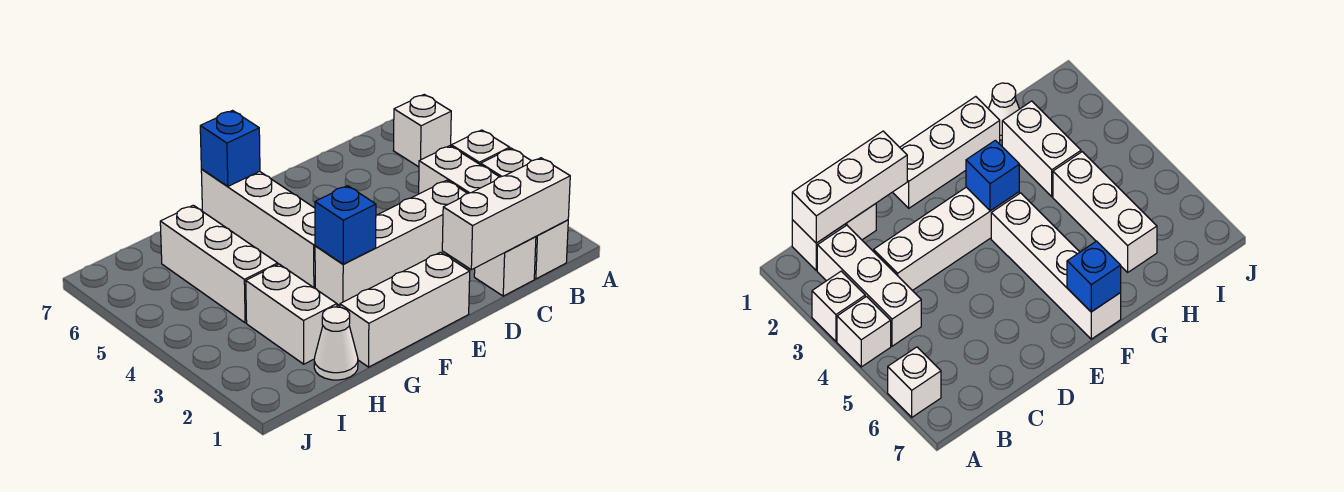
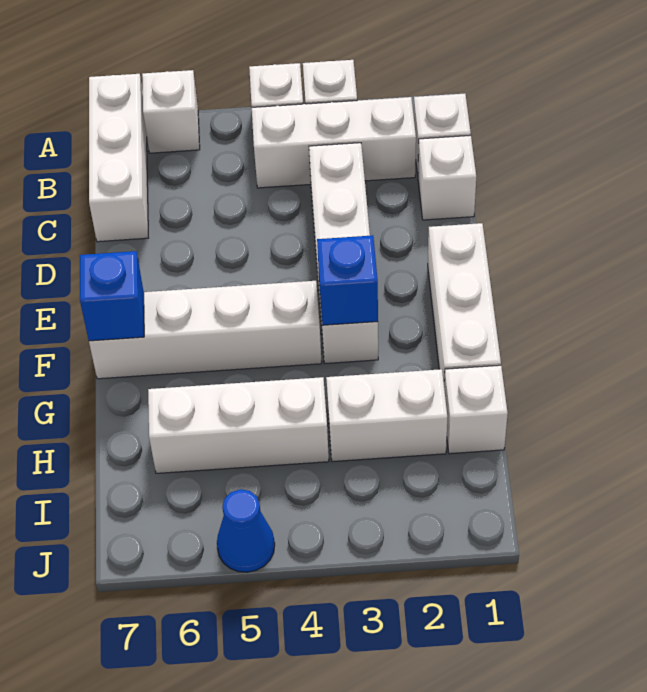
white 1x3 brick [442,158,570,270] -> white 1x3 brick moved to [89,74,148,242]
white 1x1 cone [314,307,358,380] -> white 1x1 brick [444,365,508,454]
none -> blue 1x1 cone [217,489,275,572]

